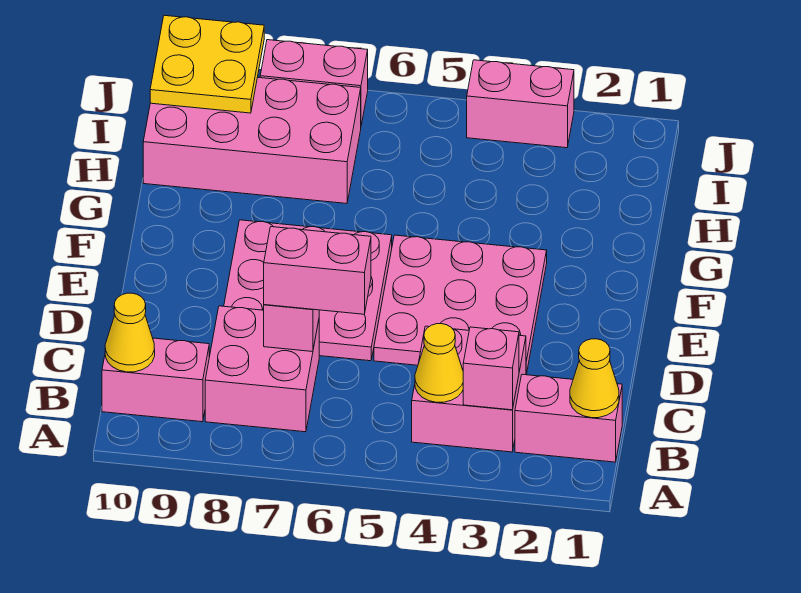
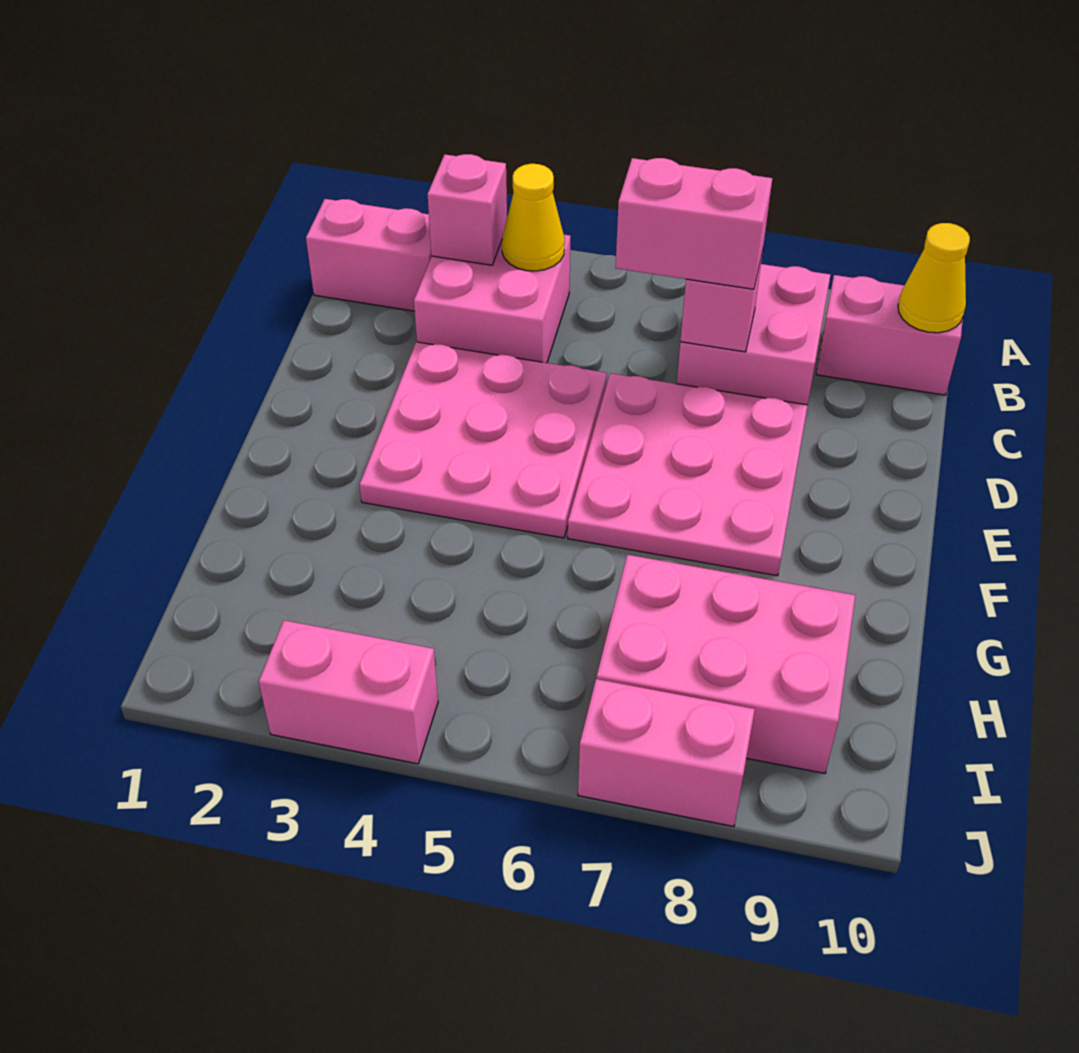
yellow 1x1 cone [570,339,619,418] -> none
pink 2x4 brick [143,77,361,204] -> pink 2x3 brick [597,555,855,773]
yellow 2x2 plate [150,15,264,113] -> none

